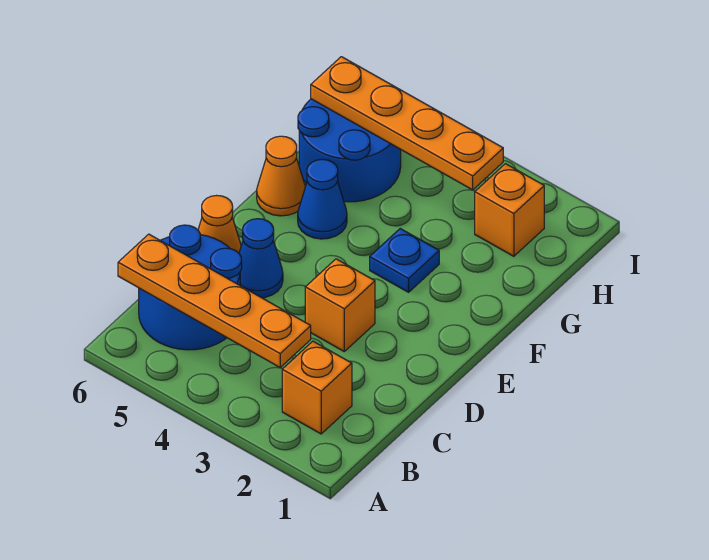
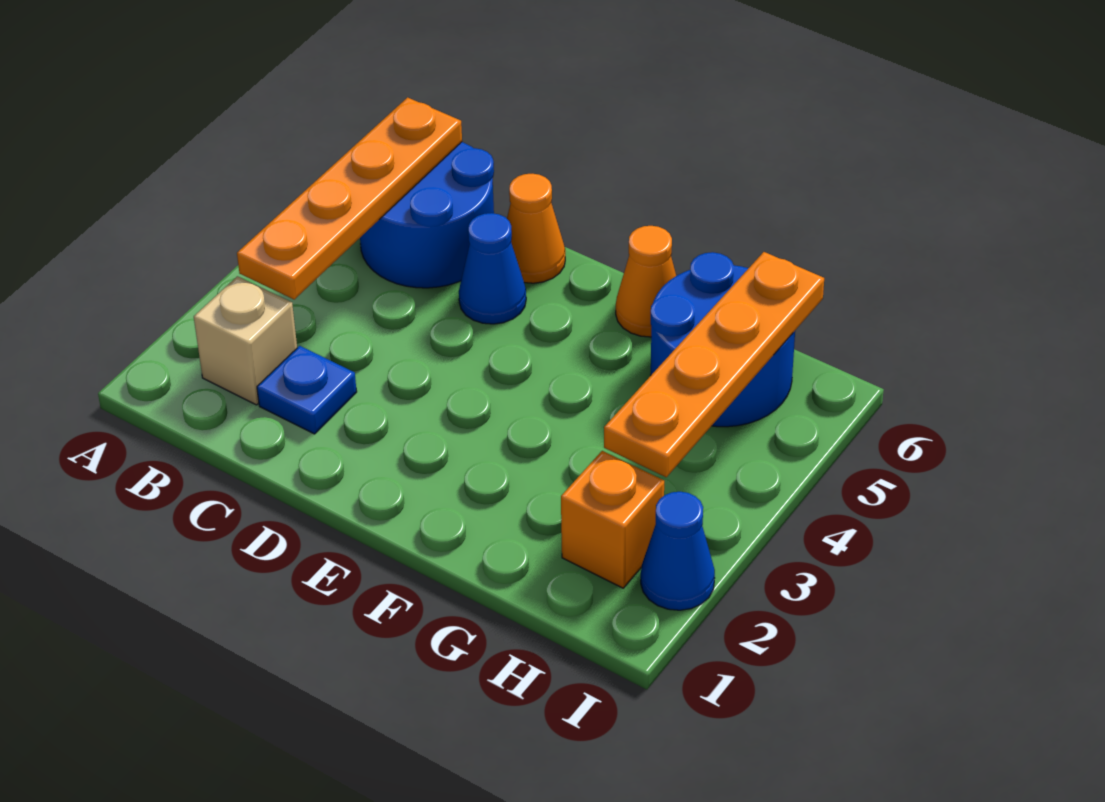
orange 1x1 brick [282,341,352,434] -> tan 1x1 brick [194,276,297,405]
orange 1x1 brick [305,259,375,351] -> none
blue 1x1 plate [370,229,439,292] -> blue 1x1 plate moved to [257,346,357,434]
blue 1x1 cone [298,159,347,239] -> blue 1x1 cone moved to [641,492,715,610]

